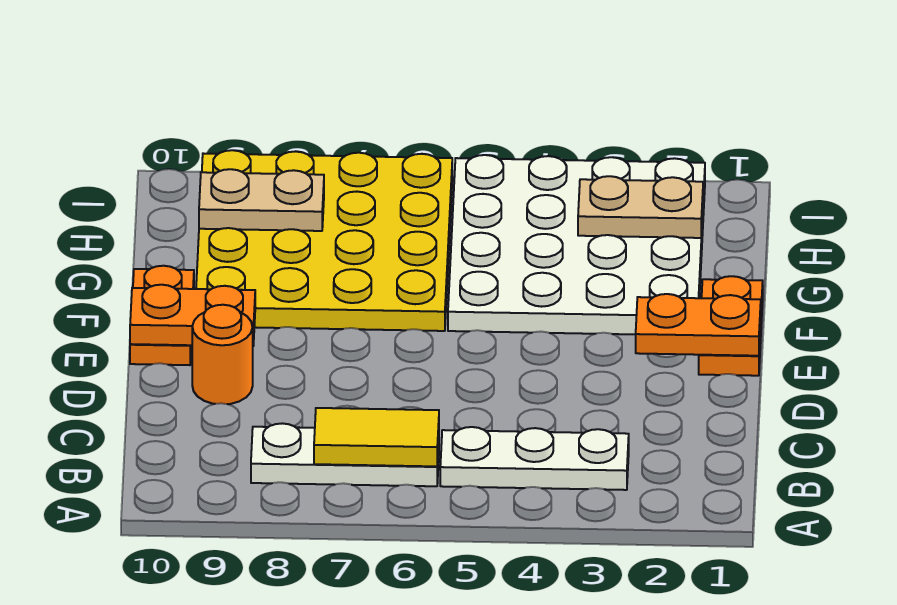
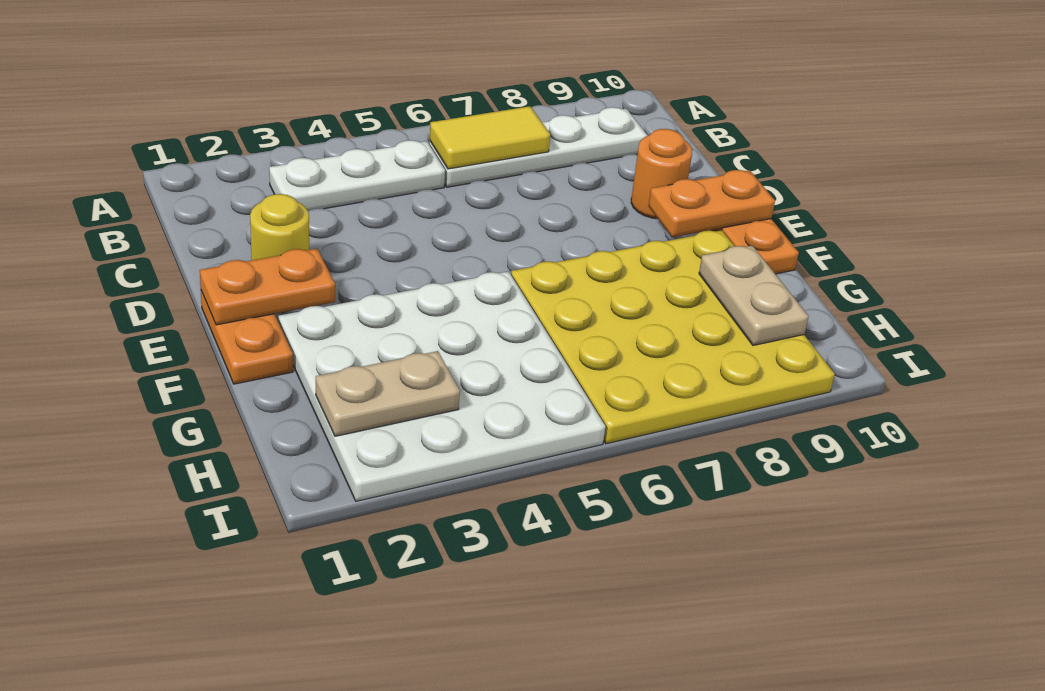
white 1x3 plate [251,423,439,486] -> white 1x4 plate [429,107,648,187]
none -> yellow 1x1 round brick [250,194,309,260]
tan 1x2 plate [199,169,324,231] -> tan 1x2 plate turned to [699,246,809,345]

